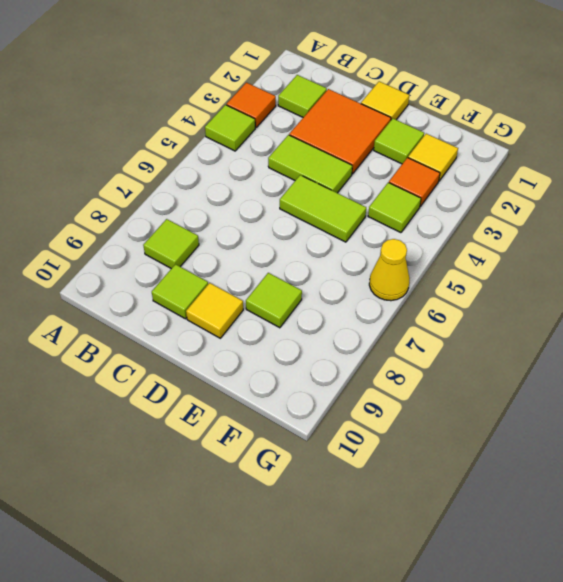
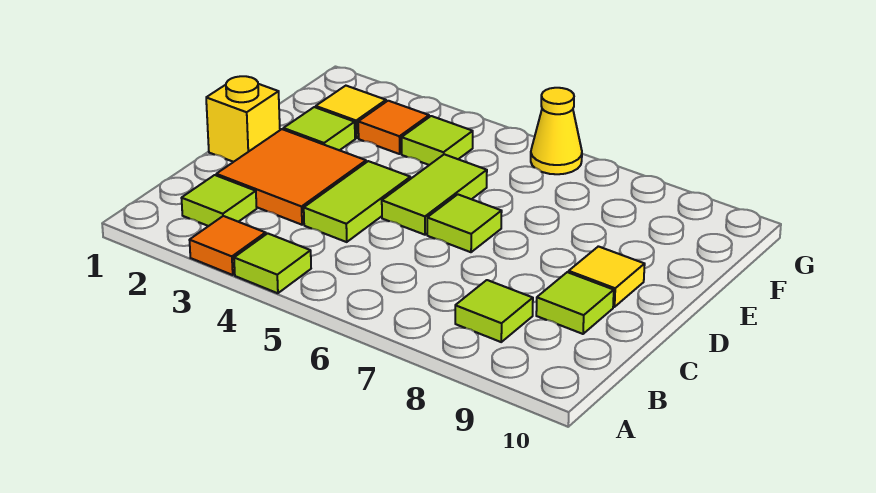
yellow 1x1 tile [361,81,409,120] -> yellow 1x1 brick [206,76,280,162]
lime 1x1 tile [246,273,302,328] -> lime 1x1 tile moved to [427,194,502,252]

